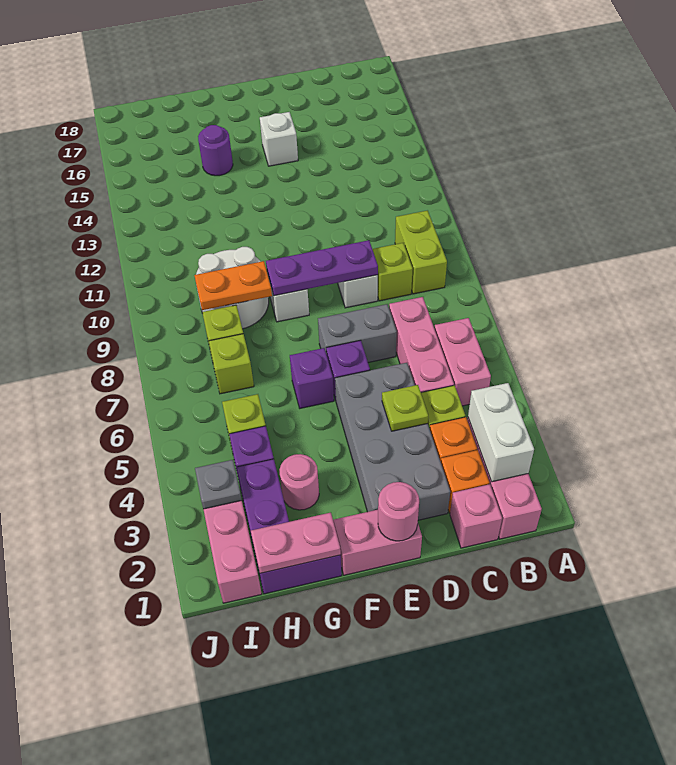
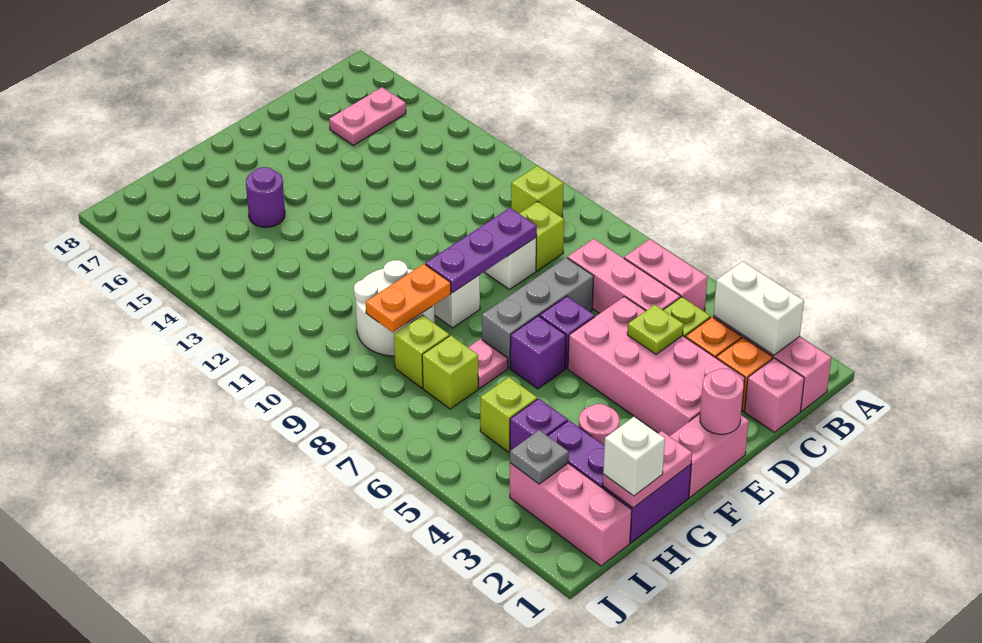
lime 1x2 brick [395,211,447,294] -> lime 1x1 brick [511,166,564,217]
none -> pink 1x2 plate [329,87,406,145]
grey 2x4 brick [335,363,450,520] -> pink 2x4 brick [568,297,745,436]
grey 1x2 brick [318,304,397,363] -> grey 1x3 brick [482,258,594,368]
white 1x1 brick [260,112,298,166] -> white 1x1 brick moved to [603,417,665,496]
none -> pink 1x1 plate [468,339,508,388]

